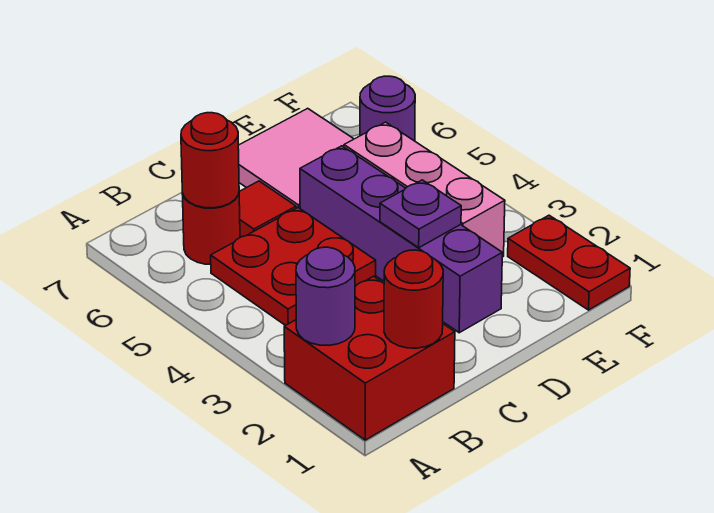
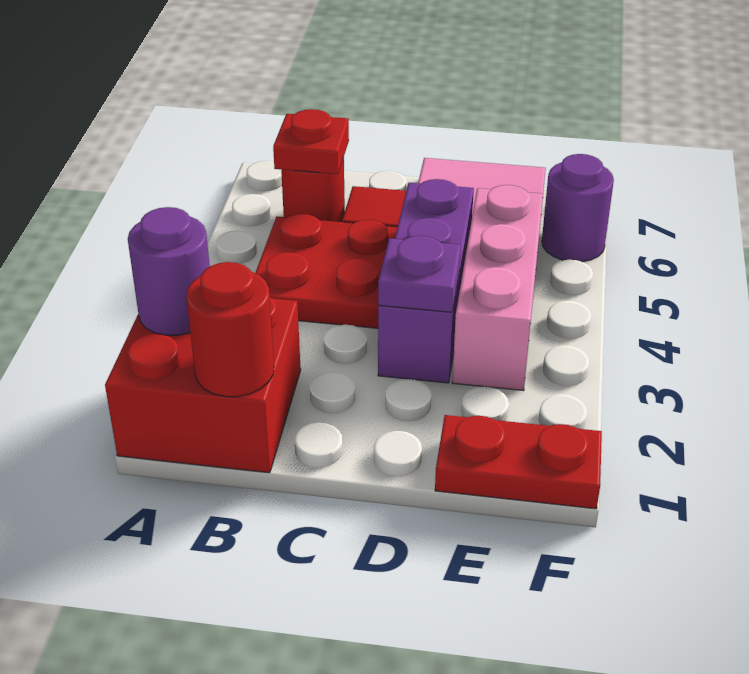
red 1x1 round brick [181,113,239,208] -> red 1x1 plate [273,109,349,174]
purple 1x4 brick [300,146,502,333] -> purple 1x3 brick [378,179,474,383]
red 1x2 plate [508,215,630,310] -> red 1x2 plate turned to [435,415,602,509]

